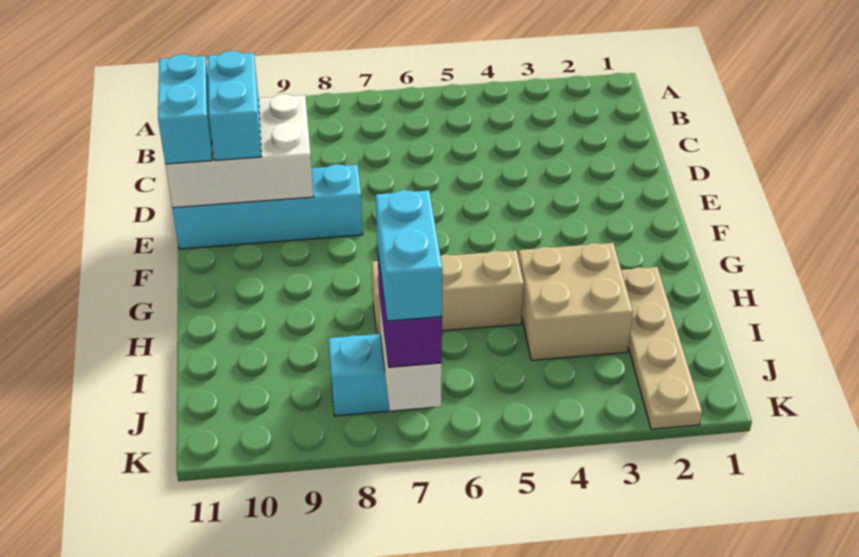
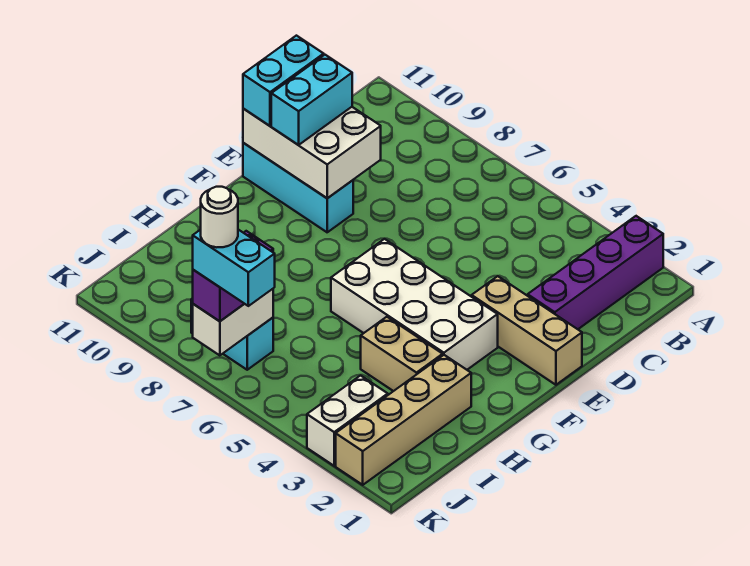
none -> purple 1x4 brick [528,216,663,329]
cyan 1x4 brick [172,164,363,249] -> cyan 1x3 brick [243,143,353,232]
none -> white 2x4 brick [331,239,498,370]
tan 1x4 plate [621,267,702,429] -> tan 1x4 brick [336,355,471,485]
tan 2x2 brick [518,243,633,360] -> tan 1x2 brick [361,317,443,391]
tan 1x3 brick [372,250,524,334] -> tan 1x3 brick moved to [472,276,582,385]
none -> white 1x2 brick [307,376,388,466]
cyan 1x2 brick [376,190,442,321] -> cyan 1x2 brick turned to [193,230,275,306]
none -> white 1x1 round brick [201,187,238,247]

